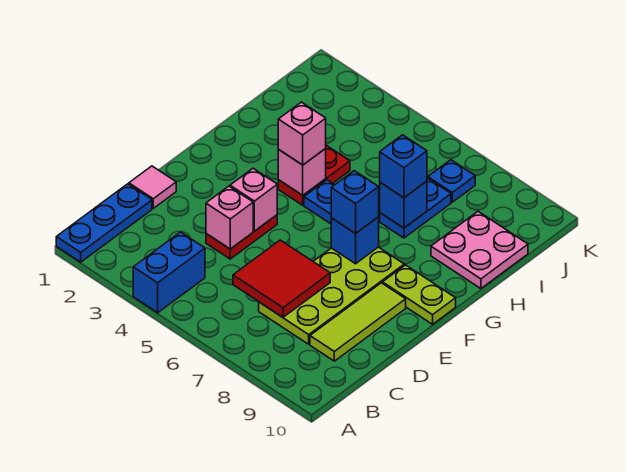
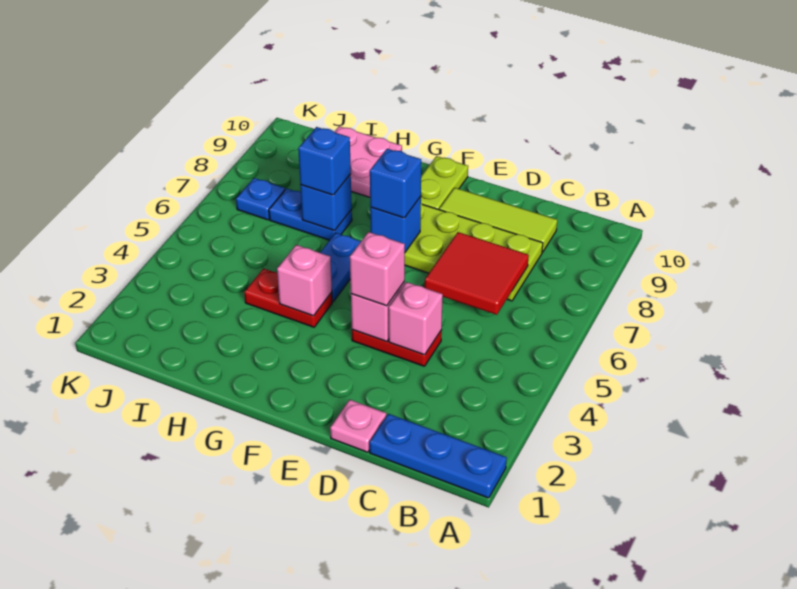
blue 1x2 brick [133,232,205,313] -> none
pink 1x1 tile [129,166,176,208] -> pink 1x1 plate [330,400,386,452]
pink 1x1 brick [278,102,326,165] -> pink 1x1 brick moved to [350,232,405,306]

